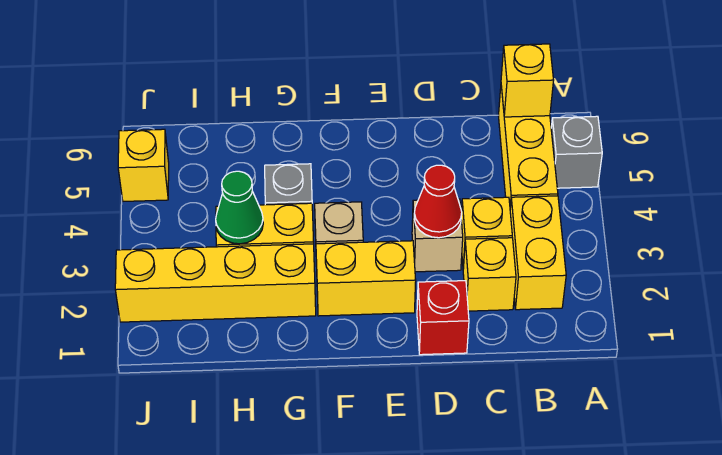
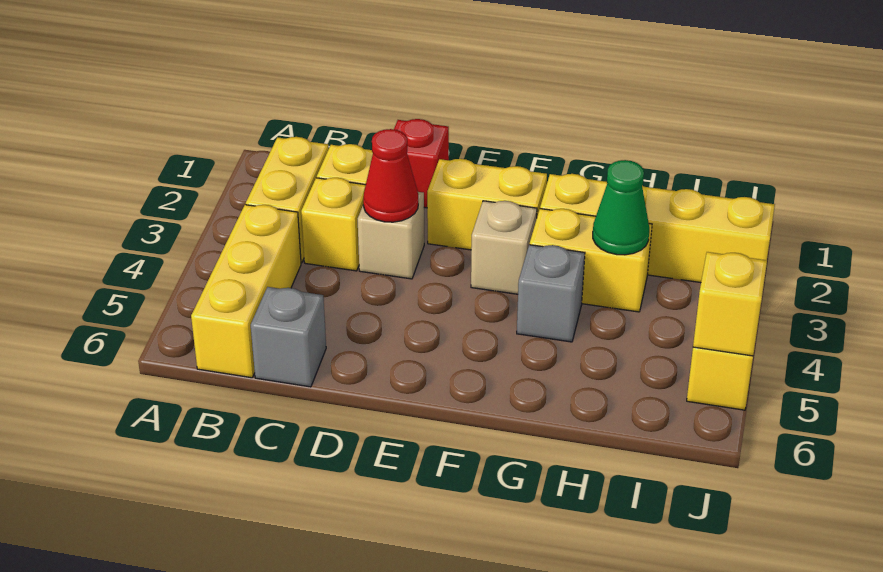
grey 1x1 brick [551,116,602,188] -> grey 1x1 brick moved to [251,287,326,387]
yellow 1x1 brick [501,44,554,117] -> yellow 1x1 brick moved to [693,252,767,356]

